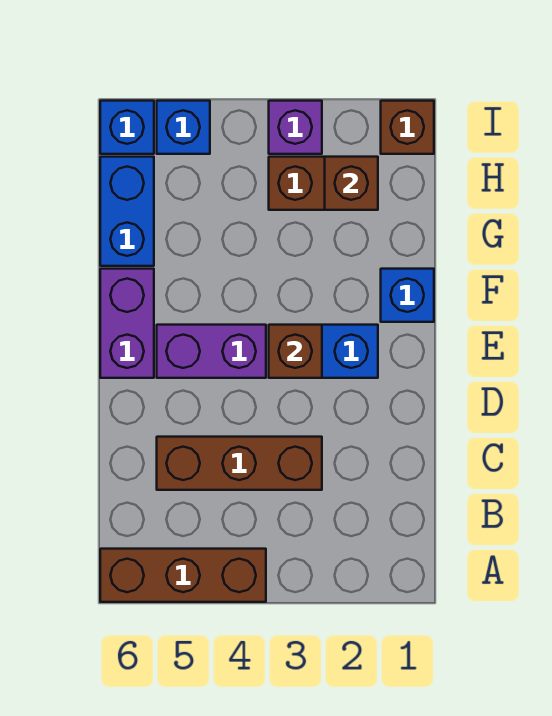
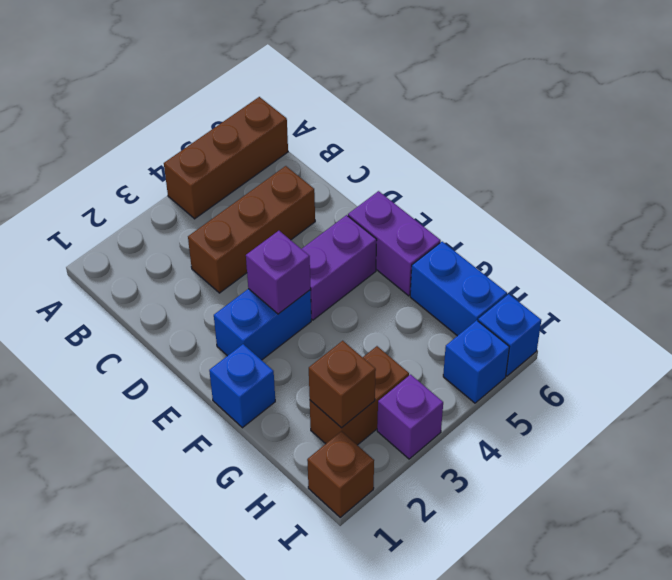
brown 1x1 brick [269,325,322,378] -> purple 1x1 brick [246,231,311,314]

